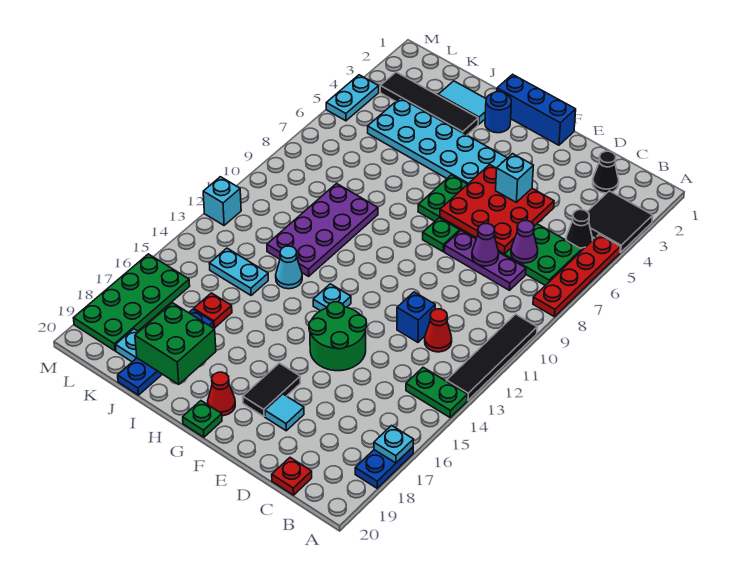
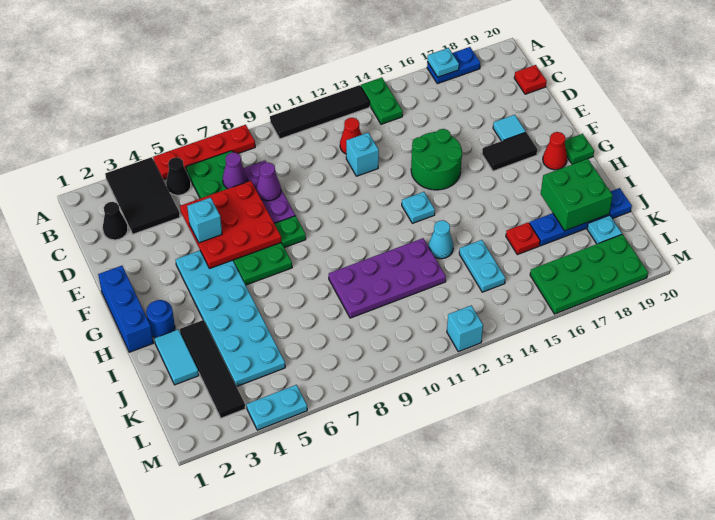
black 2x2 tile [587,191,653,253] -> black 2x3 tile [105,157,180,234]
blue 1x1 brick [397,292,435,342] -> cyan 1x1 brick [346,133,379,176]

